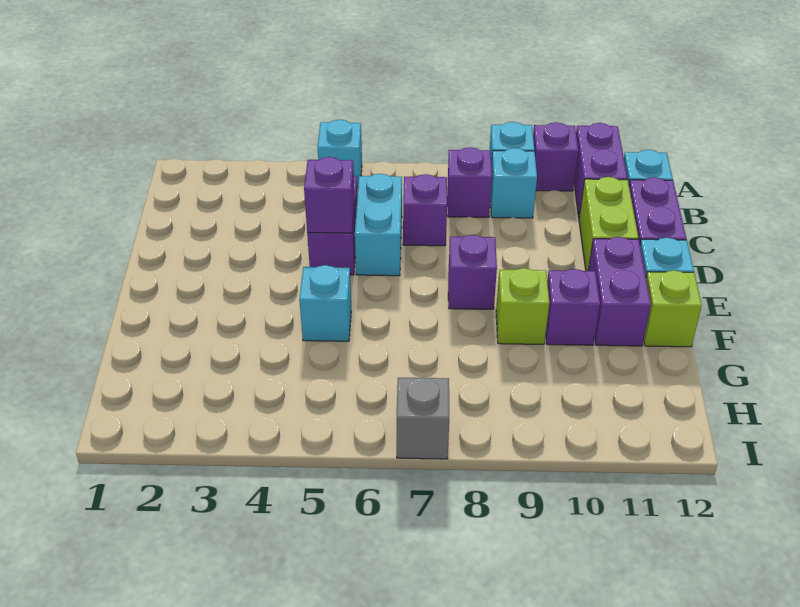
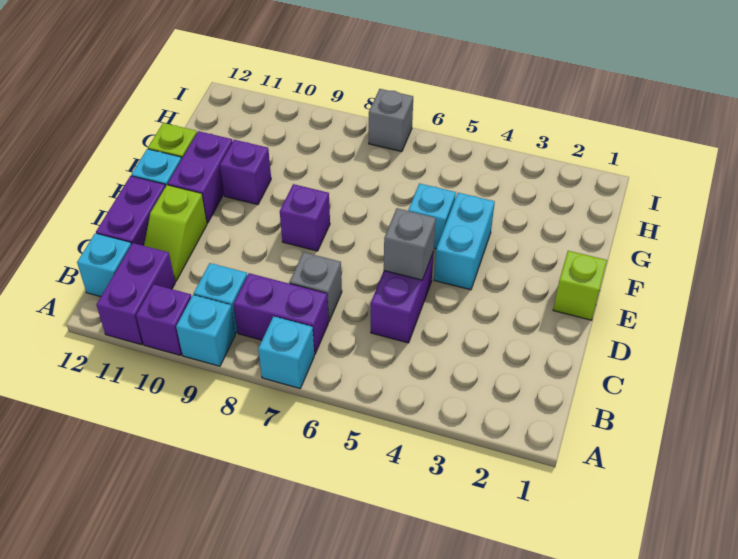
cyan 1x1 brick [318,120,362,188] -> cyan 1x1 brick moved to [258,316,314,388]
purple 1x1 brick [447,147,492,217] -> purple 1x2 brick [234,273,328,354]
cyan 1x2 brick [355,174,402,276] -> cyan 1x2 brick moved to [434,193,495,290]
purple 1x1 brick [403,174,447,246] -> grey 1x1 brick [289,252,342,322]
lime 1x2 brick [579,177,638,271] -> lime 1x2 slope [144,185,207,281]
purple 1x1 brick [304,157,355,233] -> grey 1x1 brick [384,208,436,280]
lime 1x1 brick [496,268,549,344] -> lime 1x1 brick moved to [553,251,607,320]

